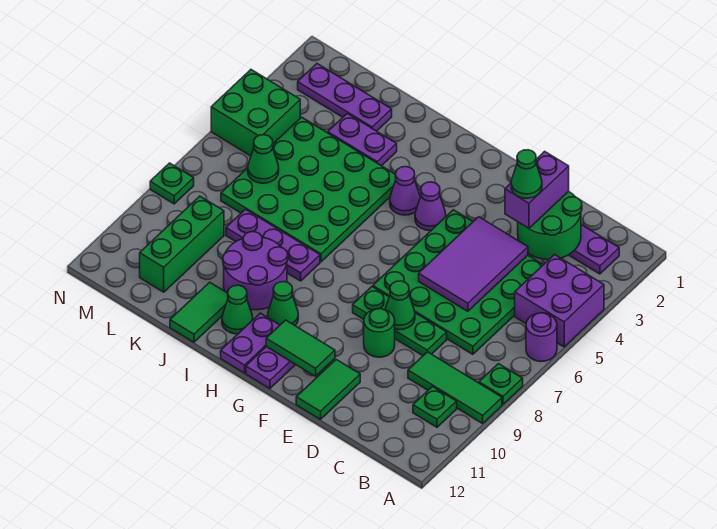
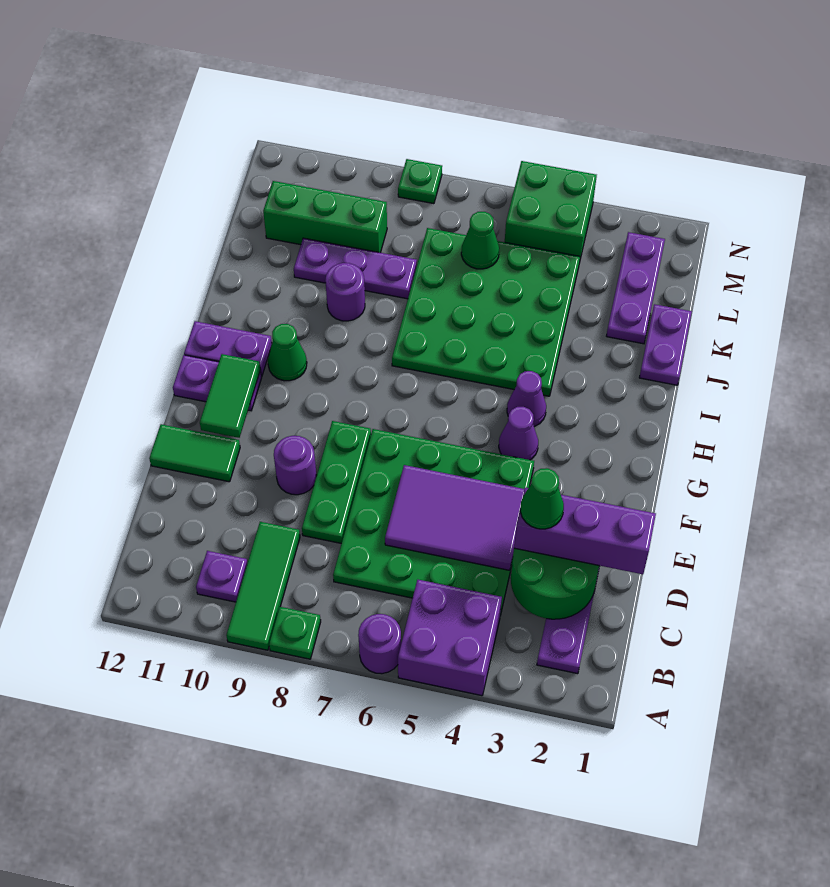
green 1x1 plate [413,387,457,427] -> purple 1x1 plate [196,551,247,602]
purple 1x2 brick [505,151,569,228] -> purple 1x3 brick [514,487,656,574]
green 1x1 cone [385,281,415,330] -> none
green 1x1 round brick [364,309,395,357] -> purple 1x1 round brick [274,436,317,495]
purple 1x3 plate [226,209,320,281] -> purple 1x3 plate turned to [294,238,417,299]
purple 2x2 round brick [223,232,288,310] -> purple 1x1 round brick [325,263,365,321]
green 1x1 cone [222,285,253,334] -> none
purple 1x2 plate [328,114,397,166] -> purple 1x2 plate moved to [639,304,692,385]
green 1x2 tile [170,282,228,342] -> none

